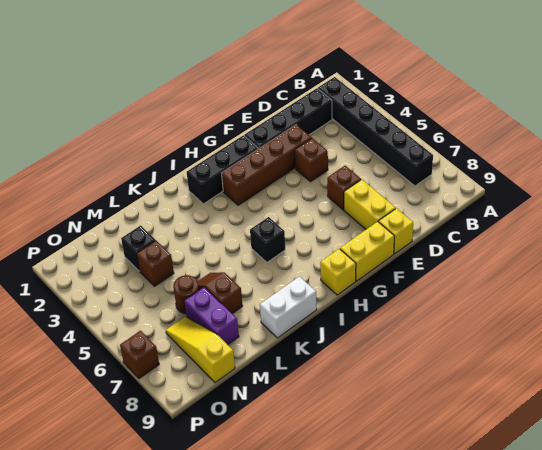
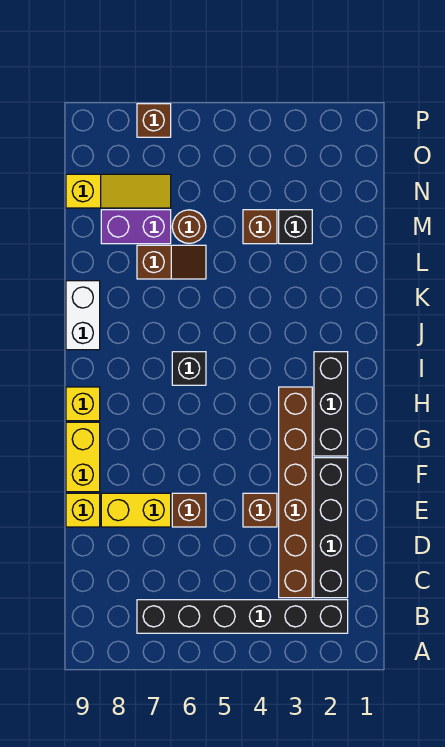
brown 1x4 brick [222,125,312,205] -> brown 1x6 brick [279,387,312,598]

